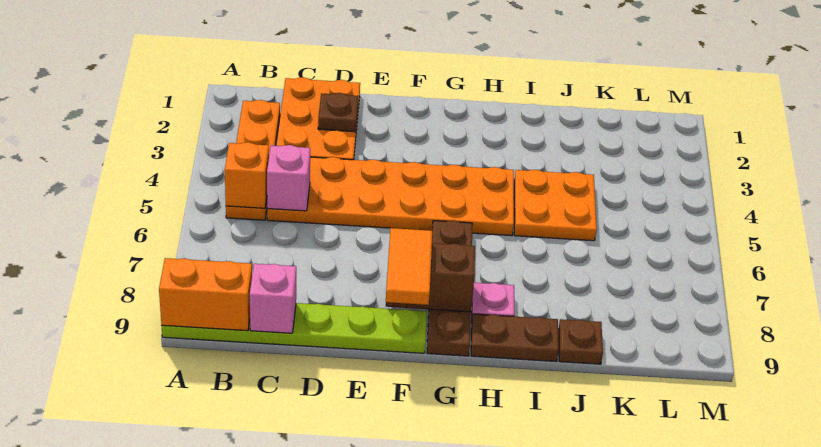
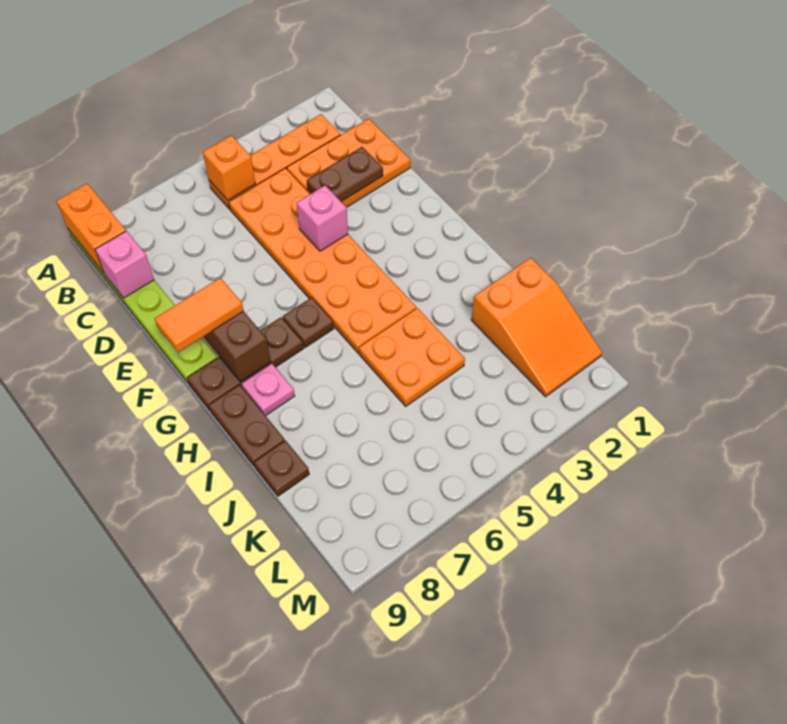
pink 1x1 brick [267,145,310,211] -> pink 1x1 brick moved to [297,185,348,251]
brown 1x1 plate [318,93,358,132] -> brown 1x2 plate [307,147,383,202]
none -> orange 2x3 slope [471,258,602,397]

